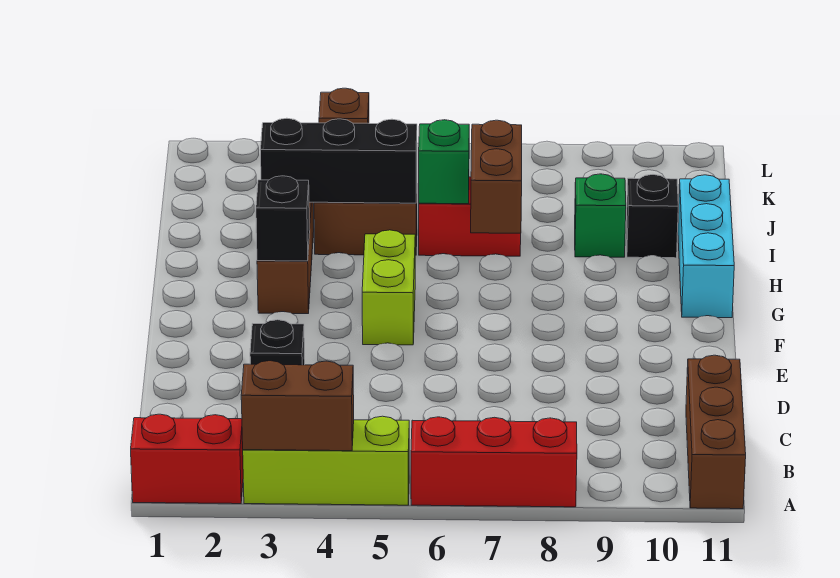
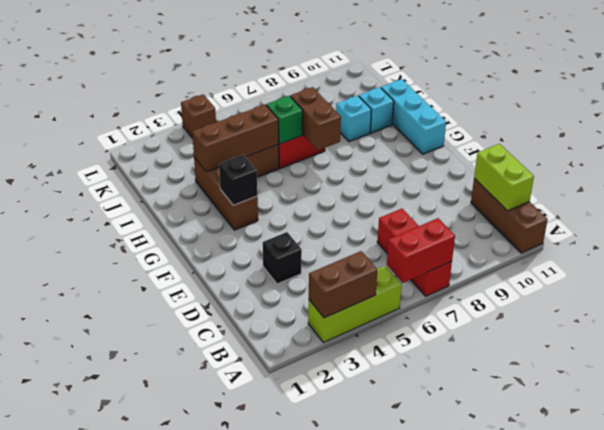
red 1x2 brick [131,414,243,504] -> red 1x2 brick moved to [387,218,455,283]
red 1x3 brick [411,417,577,507] -> red 1x3 brick turned to [377,209,452,296]
lime 1x2 brick [362,230,415,345] -> lime 1x2 brick moved to [474,144,534,211]
black 1x3 brick [260,118,417,203] -> brown 1x3 brick [192,105,279,172]
green 1x1 brick [575,174,626,257] -> cyan 1x1 brick [336,96,371,142]
black 1x1 brick [626,175,678,258] -> cyan 1x1 brick [359,87,394,133]

